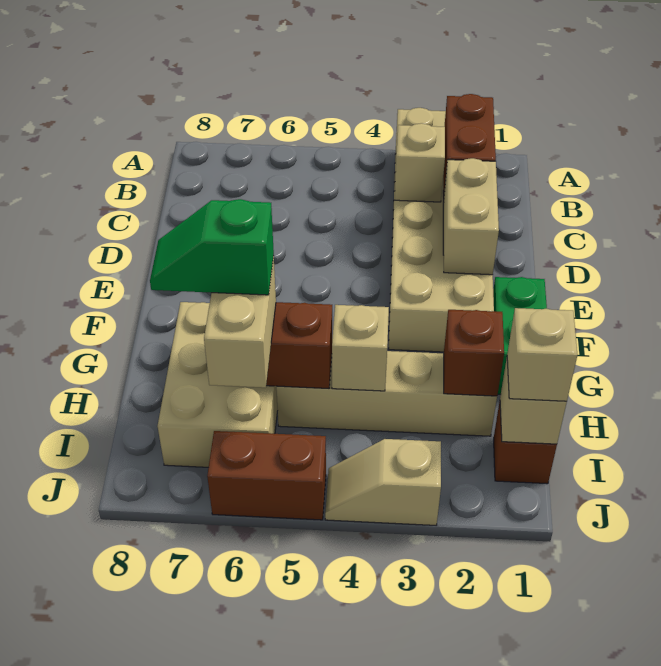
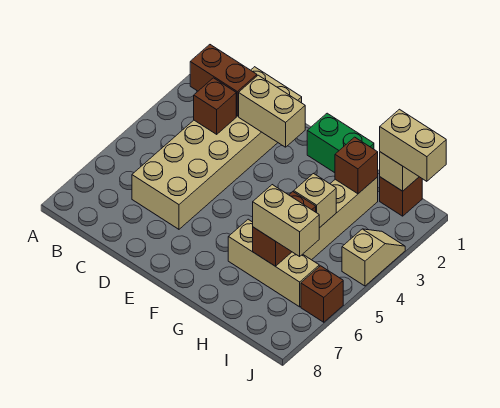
tan 2x6 brick [389,108,494,352] -> tan 2x6 brick turned to [132,67,302,229]
tan 1x1 brick [395,123,445,202] -> brown 1x1 brick [194,78,236,134]
tan 2x3 brick [157,302,278,467] -> tan 1x3 brick [228,219,319,307]
green 1x2 slope [150,199,274,295] -> none
tan 1x1 brick [507,308,578,402] -> tan 1x2 brick [380,109,446,181]
tan 1x2 slope [325,439,441,525] -> tan 1x2 slope turned to [342,229,405,286]
brown 1x2 brick [207,431,326,520] -> brown 1x1 brick [301,266,343,322]

